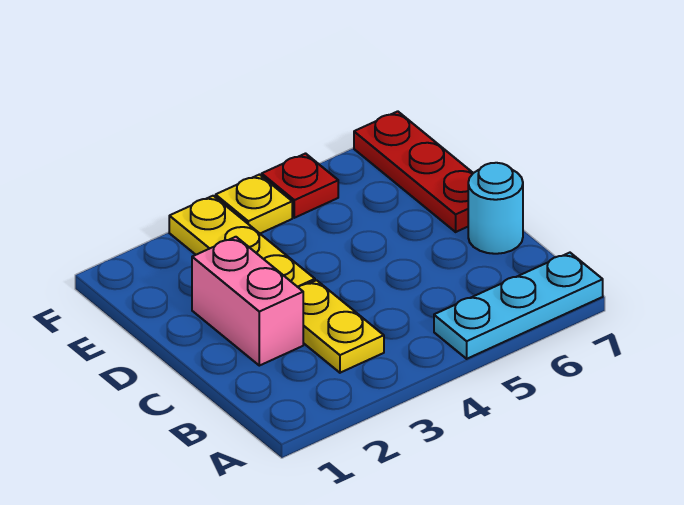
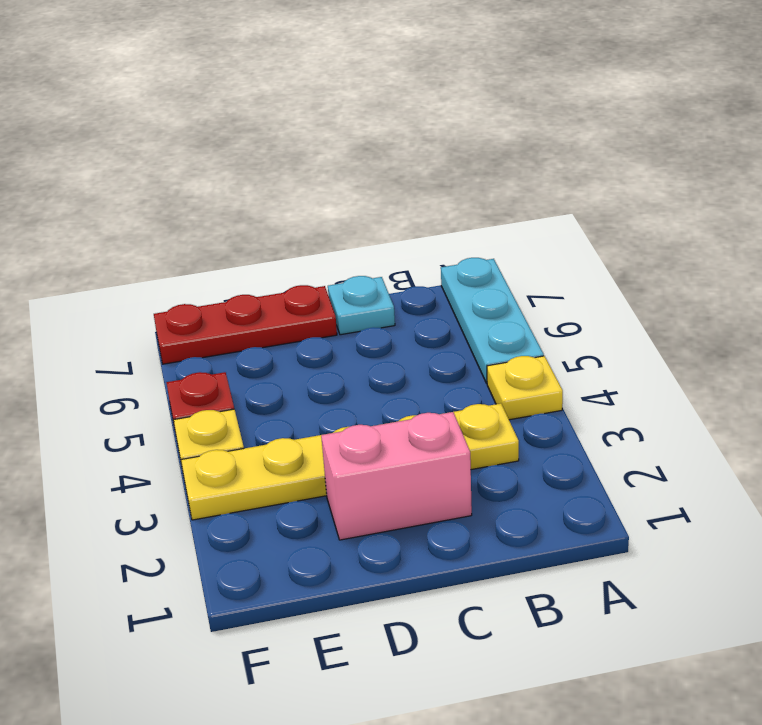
none -> yellow 1x1 plate [487,356,563,420]
cyan 1x1 round brick [468,163,523,254] -> cyan 1x1 plate [328,276,395,335]

